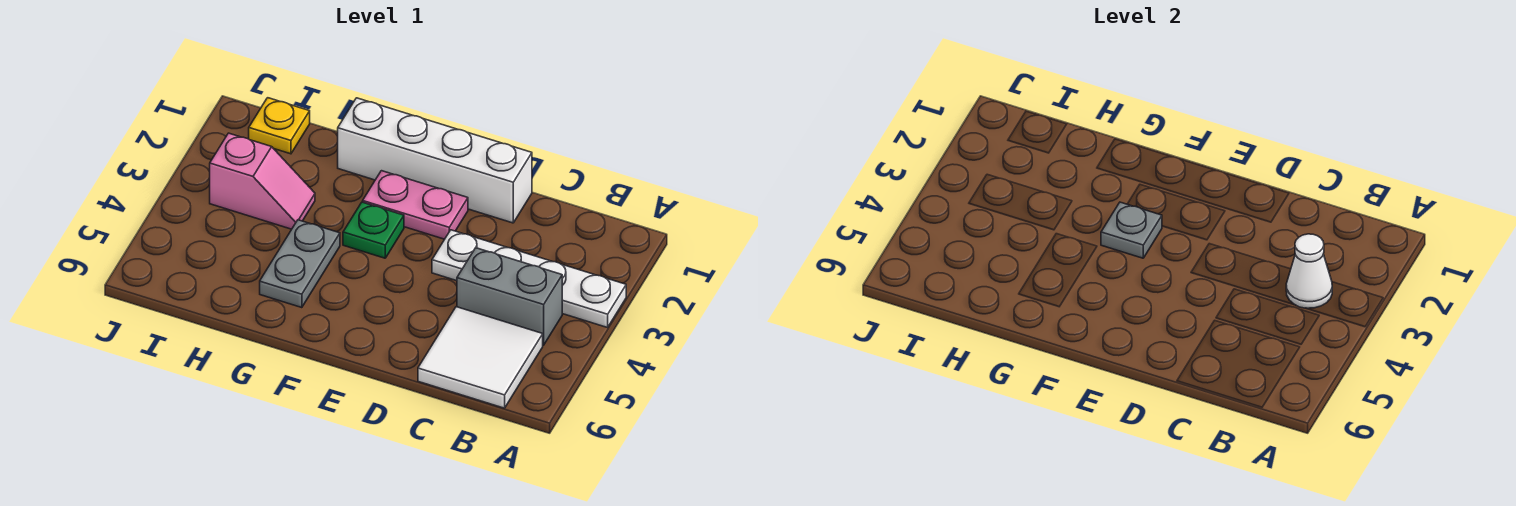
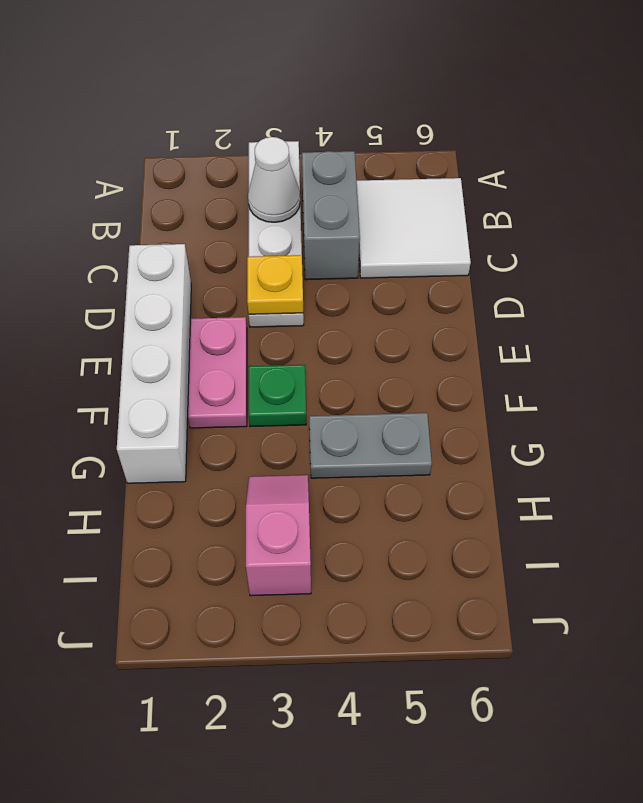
grey 1x1 plate [1101,202,1162,258] -> none
yellow 1x1 plate [249,98,310,154] -> yellow 1x1 plate moved to [247,255,303,314]

